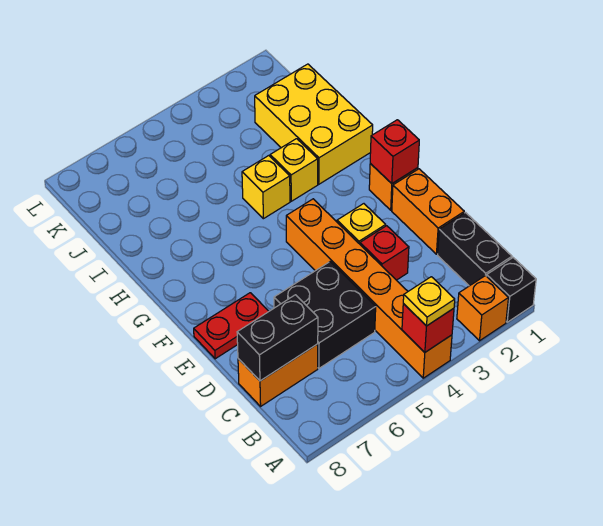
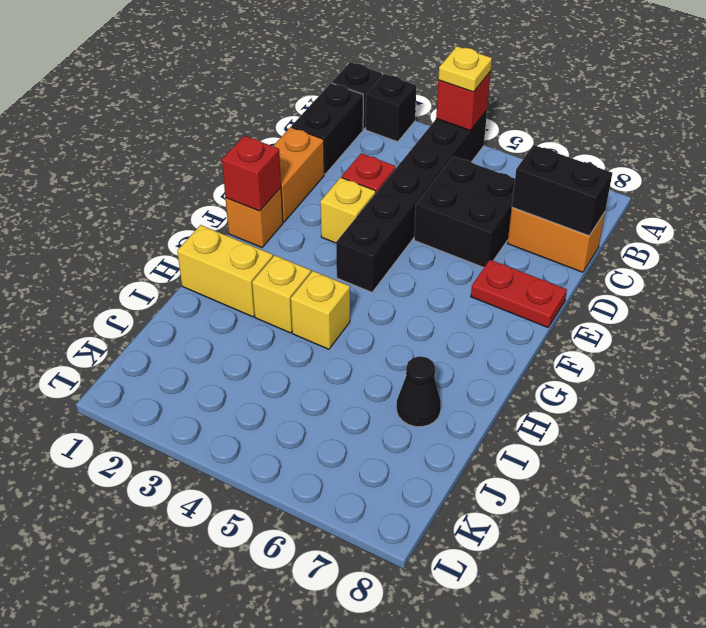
orange 1x1 brick [457,275,508,341] -> black 1x1 brick [366,74,416,142]
orange 1x6 brick [286,199,452,378] -> black 1x6 brick [336,110,487,292]
yellow 2x3 brick [255,64,373,184] -> yellow 1x2 brick [177,225,273,317]
none -> black 1x1 cone [397,356,441,427]

